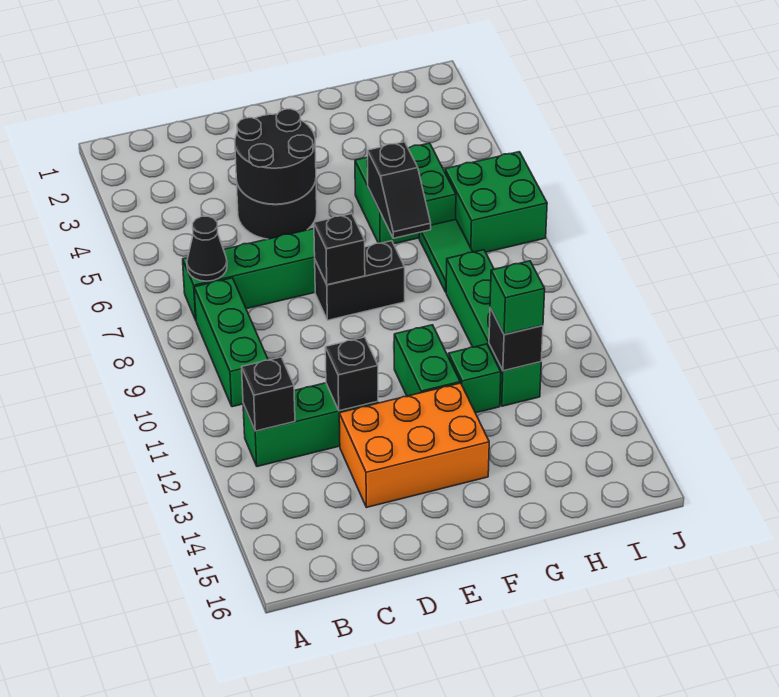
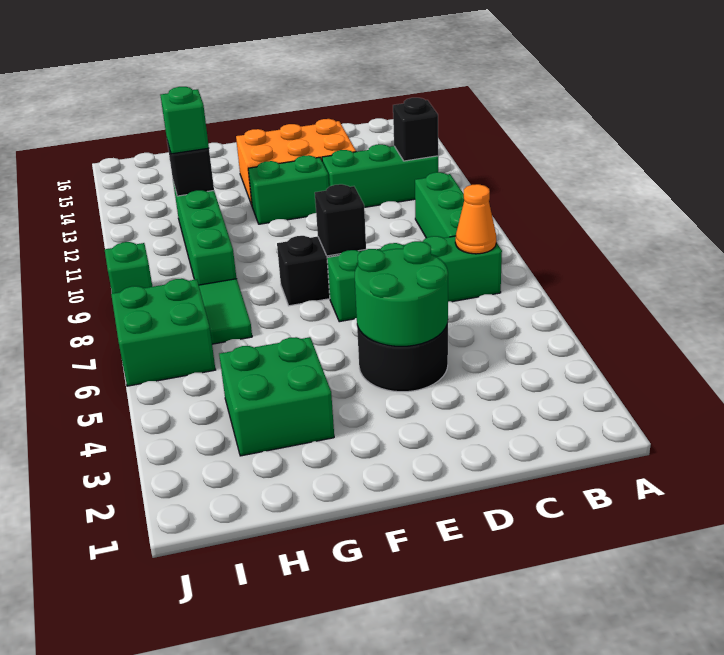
black 1x1 cone [187,216,227,281] -> orange 1x1 cone [455,184,496,254]
black 2x2 round brick [235,109,316,204] -> green 2x2 round brick [355,241,448,346]
black 1x1 brick [325,337,378,411] -> none
green 1x2 brick [394,325,460,396] -> green 1x2 brick turned to [248,155,329,224]
green 2x2 brick [355,143,456,244] -> green 2x2 brick moved to [219,337,334,456]
black 1x2 slope [368,142,431,238] -> none
green 1x1 brick [449,344,501,413] -> green 1x1 brick moved to [105,242,152,293]

